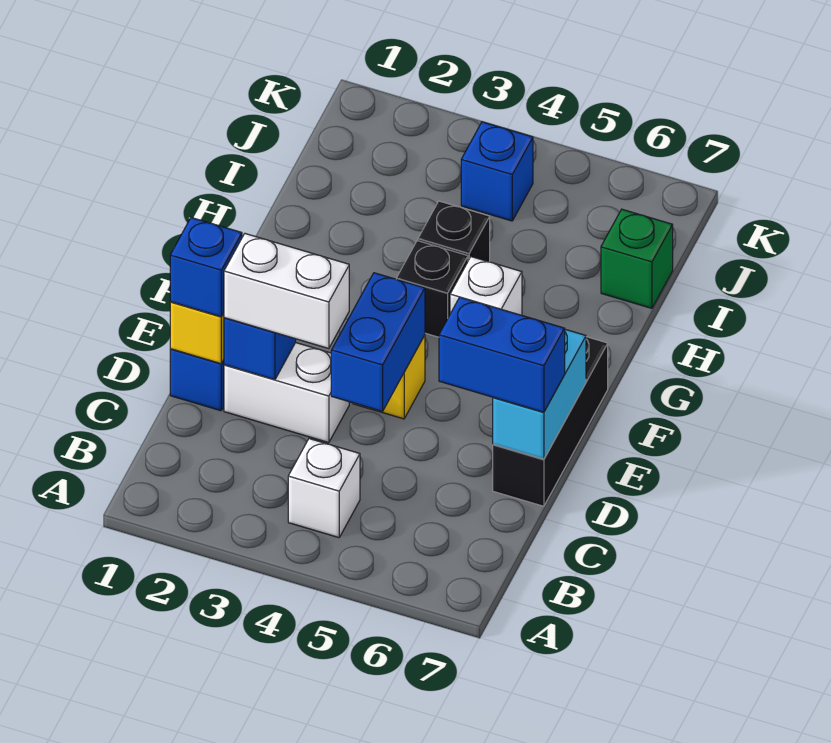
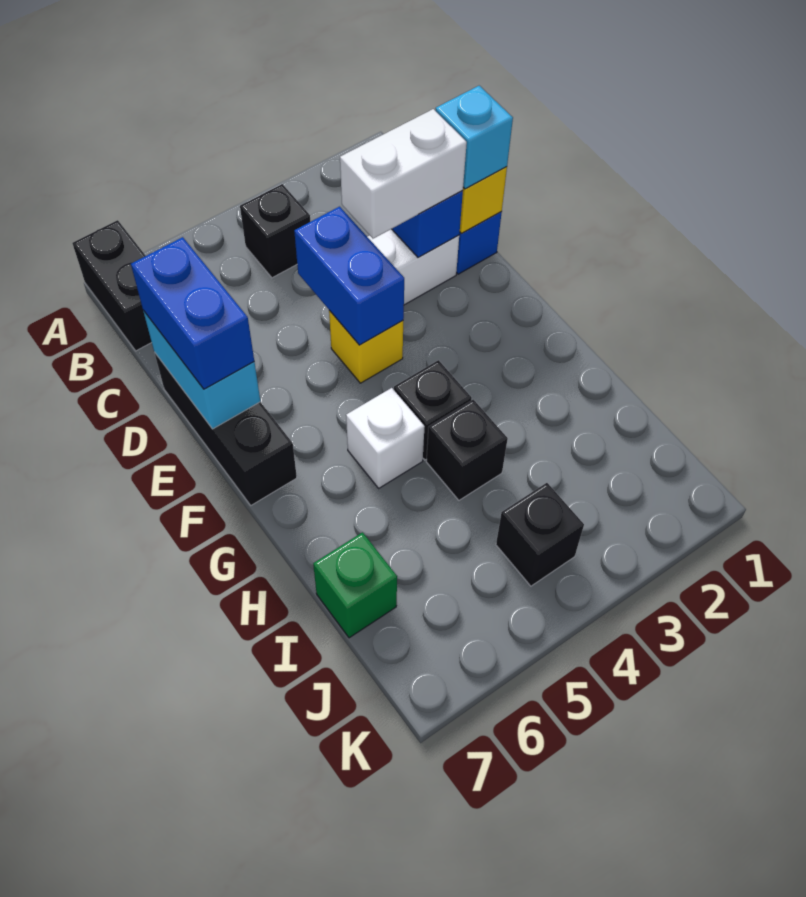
none -> black 1x2 brick [73,220,152,351]
white 1x1 brick [288,439,360,538] -> black 1x1 brick [240,184,310,278]
blue 1x1 brick [170,218,242,317] -> cyan 1x1 brick [435,86,513,189]
blue 1x2 brick [439,297,565,412] -> blue 1x2 brick turned to [131,237,254,389]
blue 1x1 brick [461,122,533,221] -> black 1x1 brick [496,483,584,586]

